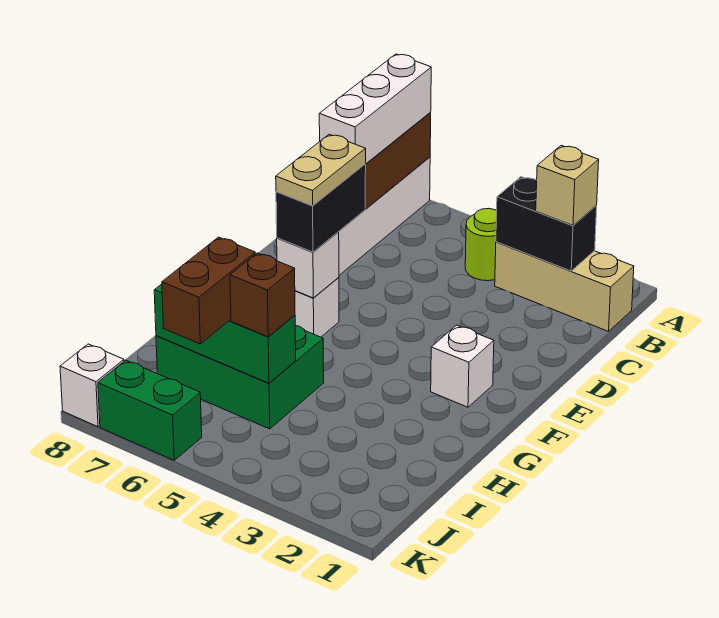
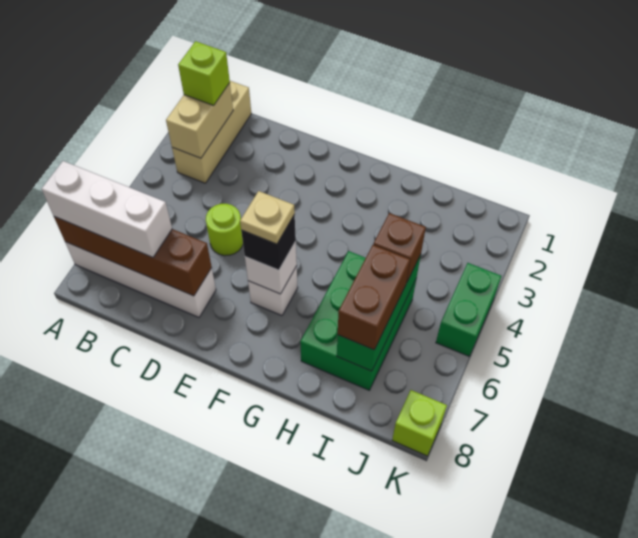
black 1x2 brick [496,177,597,271] -> tan 1x2 brick [166,83,233,158]
tan 1x1 brick [536,145,599,225] -> lime 1x1 brick [178,41,230,105]
lime 1x1 round brick [465,208,497,281] -> lime 1x1 round brick moved to [206,204,243,256]
black 1x2 brick [276,164,366,252] -> black 1x1 brick [241,215,296,270]
tan 1x2 plate [276,134,366,206] -> tan 1x1 plate [240,191,295,244]
white 1x1 brick [431,325,494,407] -> none
brown 1x2 brick [162,237,255,344] -> brown 1x2 brick turned to [337,245,410,350]
green 1x2 brick [98,360,202,460] -> green 1x2 brick moved to [436,263,502,356]
white 1x1 brick [60,344,124,427] -> lime 1x1 brick [392,390,447,456]

